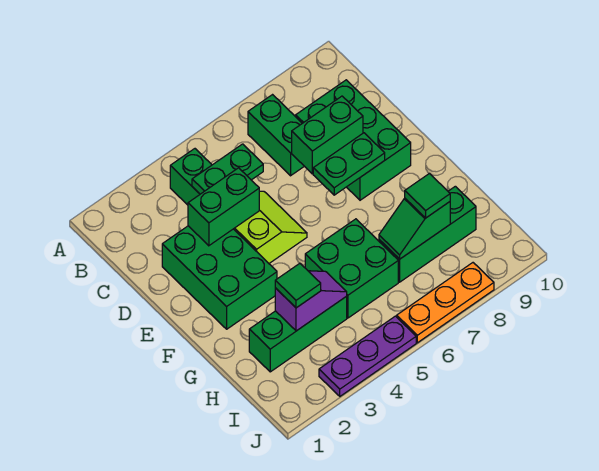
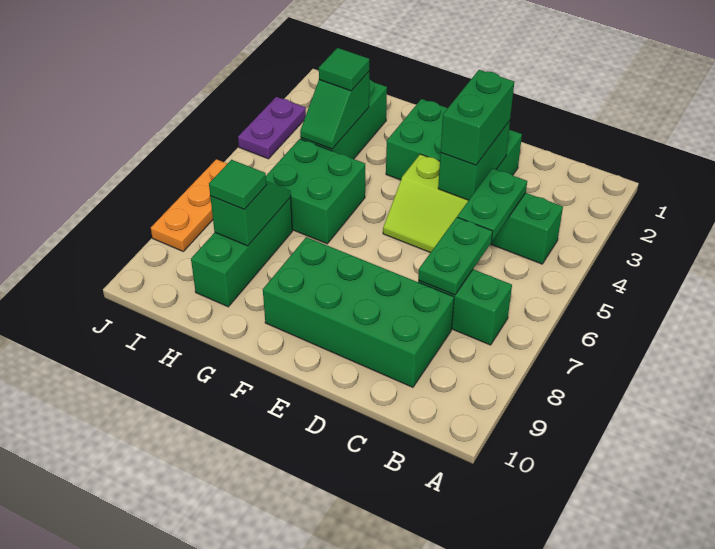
green 2x3 brick [296,80,411,200] -> green 2x4 brick [263,237,454,387]
green 1x2 brick [292,96,363,174] -> green 1x2 brick moved to [441,70,514,165]
green 1x2 plate [313,133,385,195] -> green 1x2 plate moved to [418,217,493,295]
purple 1x2 slope [275,271,347,331] -> green 1x2 slope [300,72,369,149]
purple 1x3 plate [319,316,416,396] -> purple 1x2 plate [238,97,306,159]

